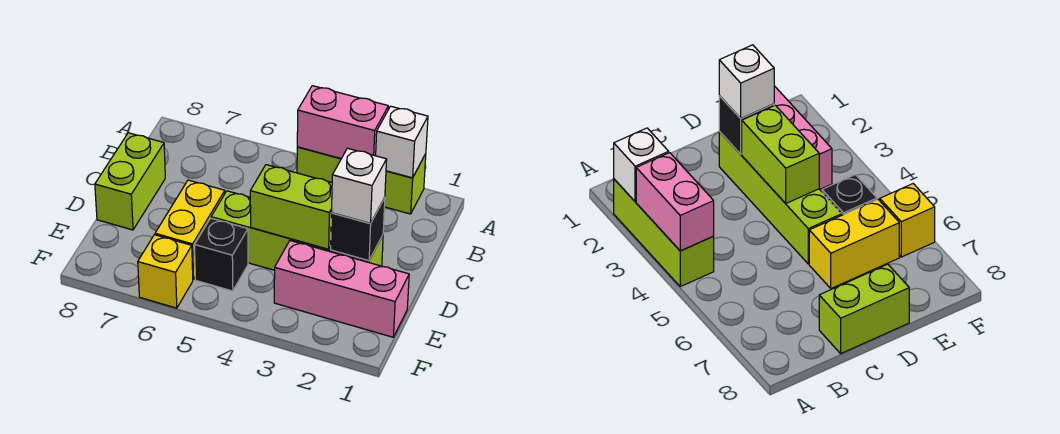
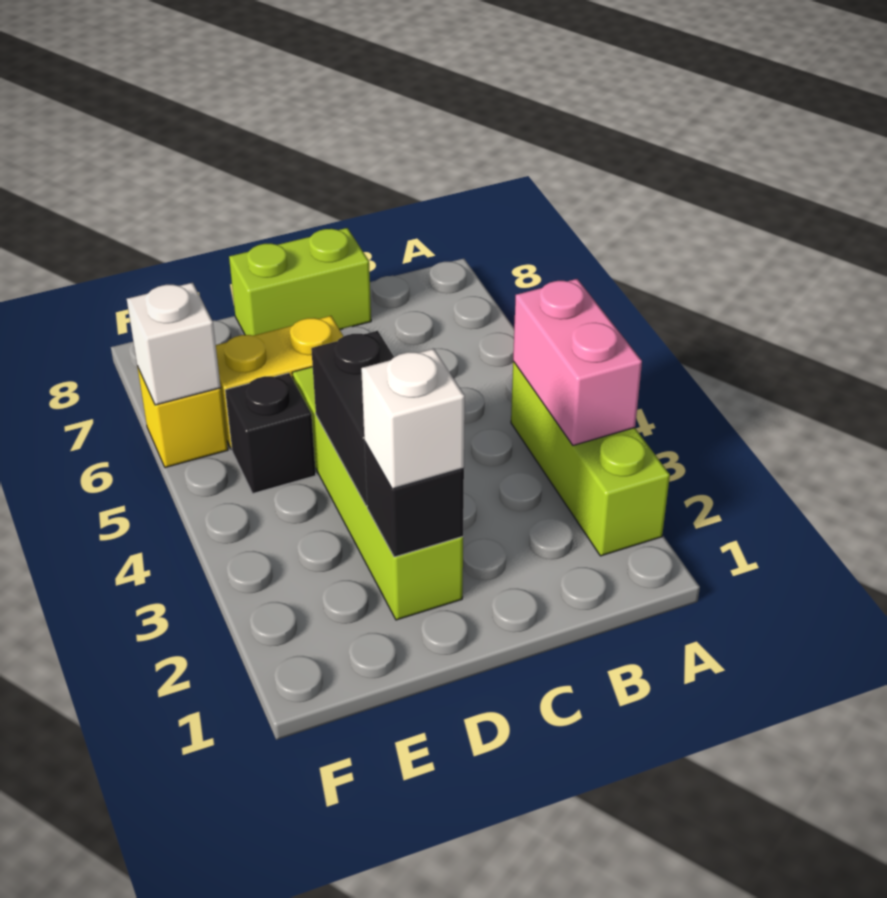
white 1x1 brick [376,106,428,178] -> white 1x1 brick moved to [127,283,221,405]
lime 1x2 brick [250,165,332,249] -> black 1x2 brick [311,331,394,506]
pink 1x3 brick [274,241,409,337] -> none

